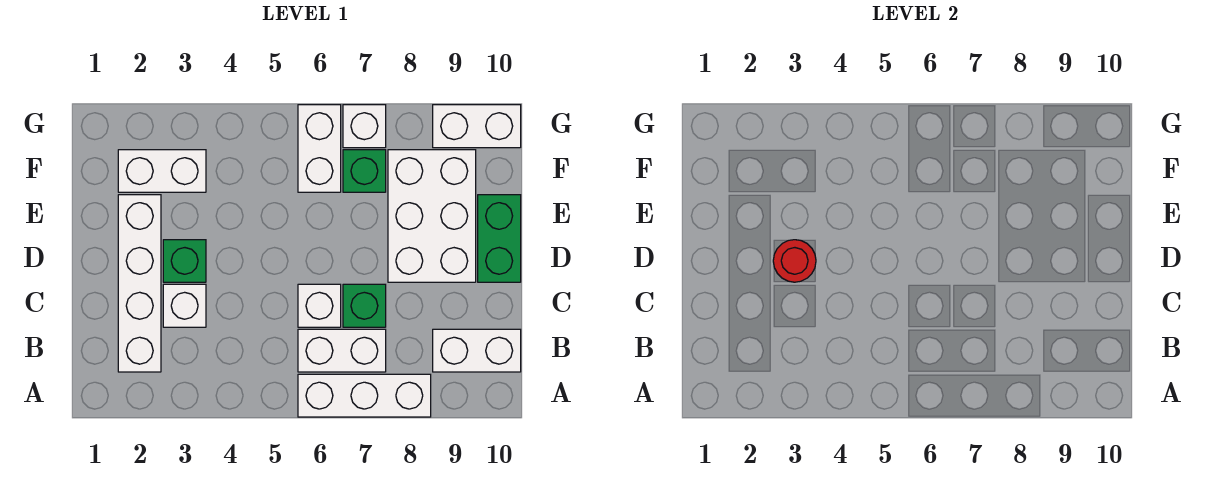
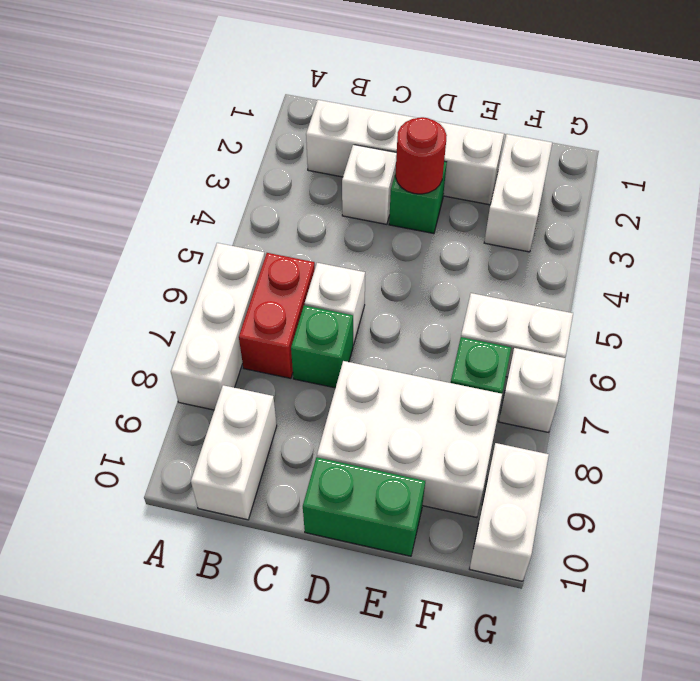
white 1x2 brick [298,329,386,372] -> red 1x2 brick [239,253,315,378]

